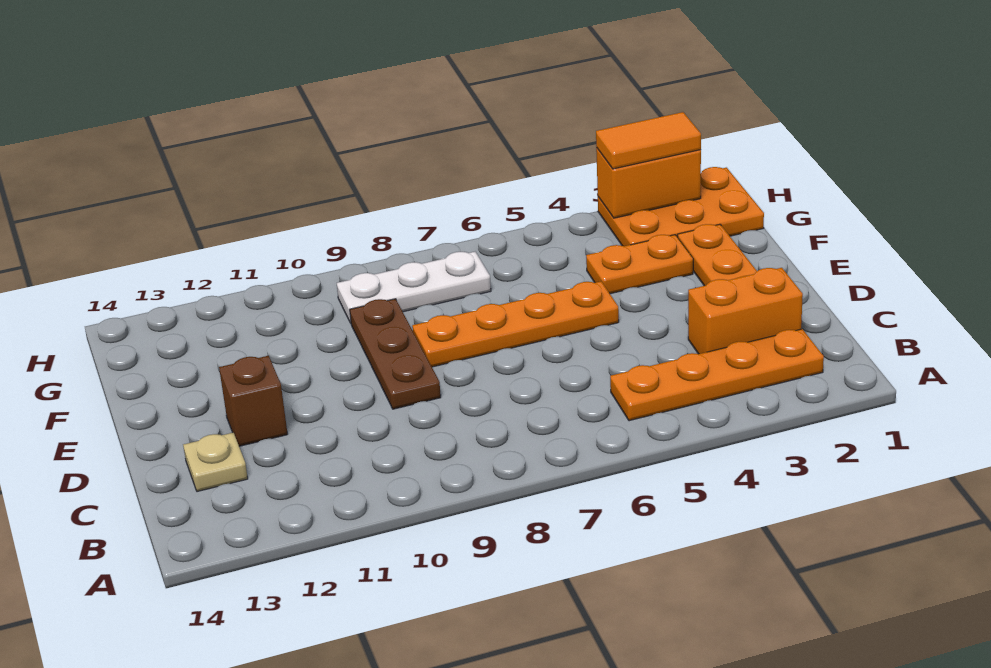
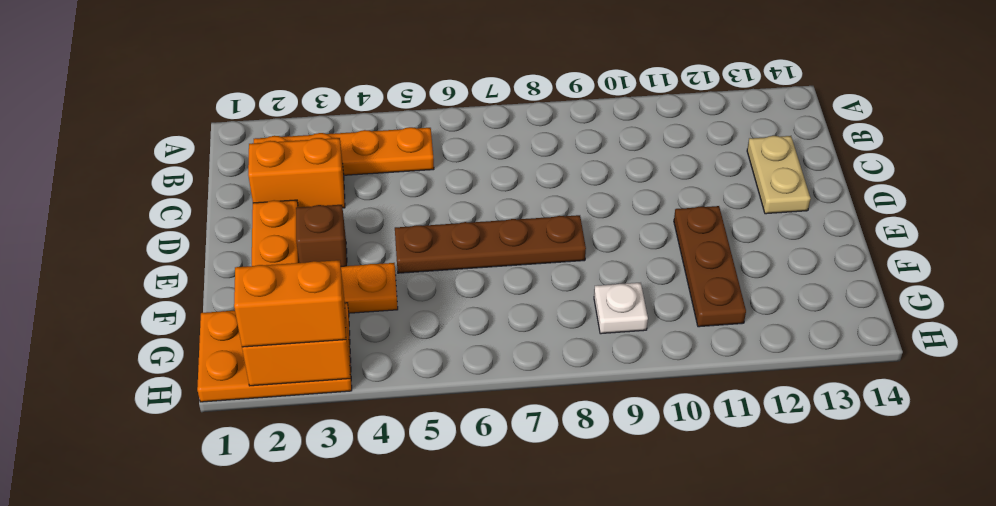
tan 1x1 plate [183,433,248,492] -> tan 1x2 plate [747,136,811,214]
brown 1x3 plate [350,299,441,409] -> brown 1x3 plate moved to [674,206,746,327]
brown 1x1 brick [219,356,288,446] -> brown 1x1 brick moved to [296,205,347,266]
orange 1x4 plate [412,281,619,367] -> brown 1x4 plate [395,215,586,273]
white 1x3 plate [337,251,491,323] -> white 1x1 plate [594,283,648,334]
orange 1x2 tile [596,112,701,169] -> orange 1x2 brick [234,260,346,347]

